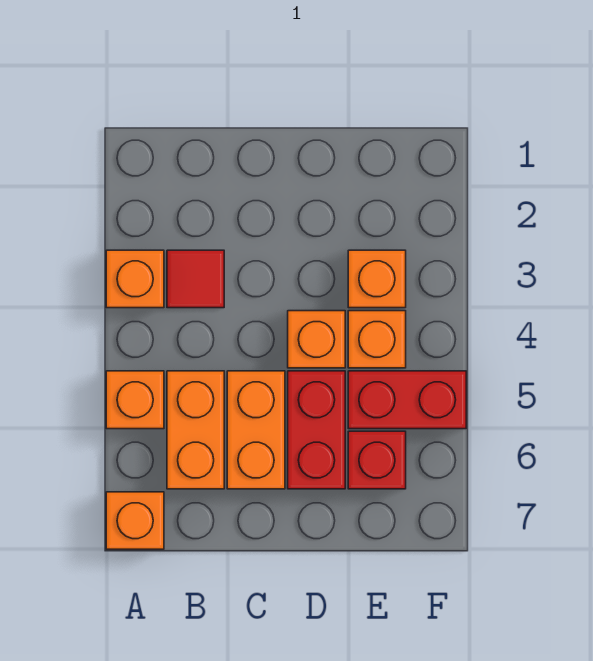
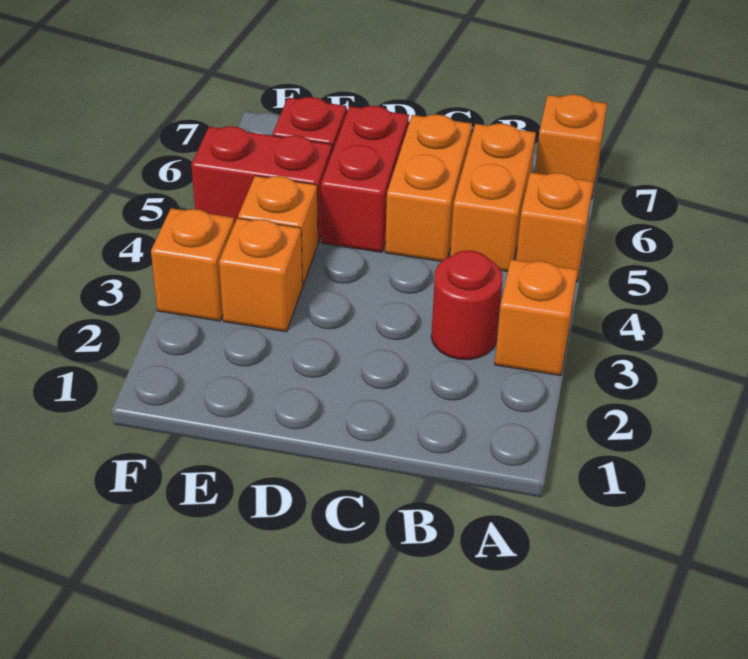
red 1x1 tile [167,250,224,308] -> red 1x1 round brick [431,250,502,360]
orange 1x1 brick [288,311,345,368] -> orange 1x1 brick moved to [151,208,234,321]

